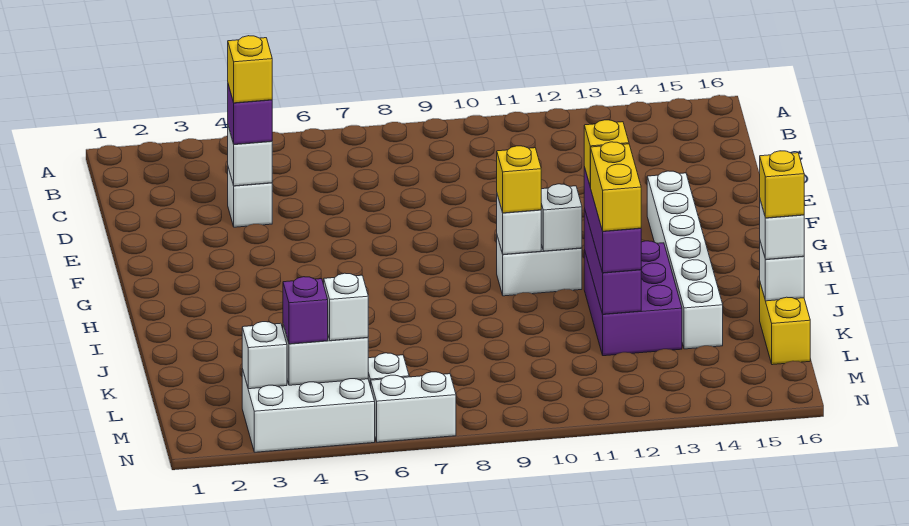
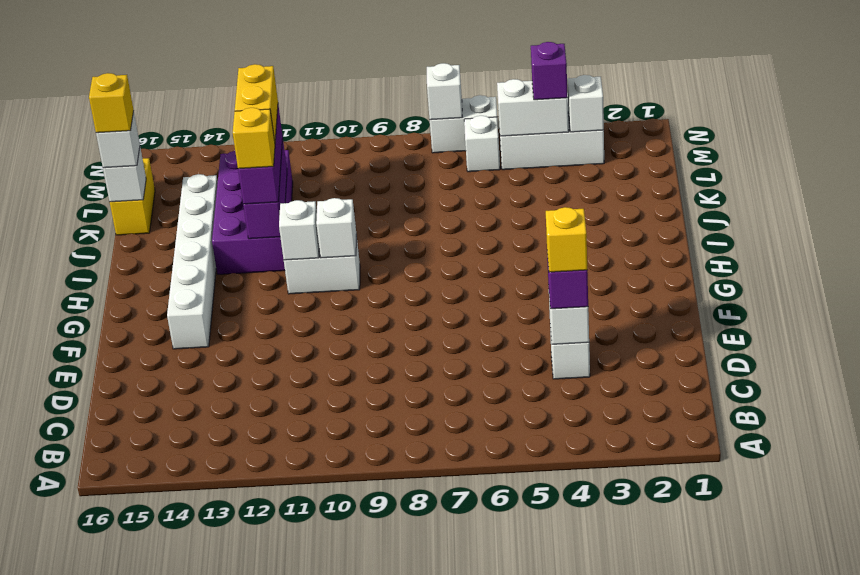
yellow 1x1 brick [497,146,541,213] -> none
purple 2x3 brick [584,241,682,356] -> purple 2x4 brick [212,150,293,274]
white 1x1 brick [324,273,368,341] -> white 1x1 brick moved to [427,63,462,120]

